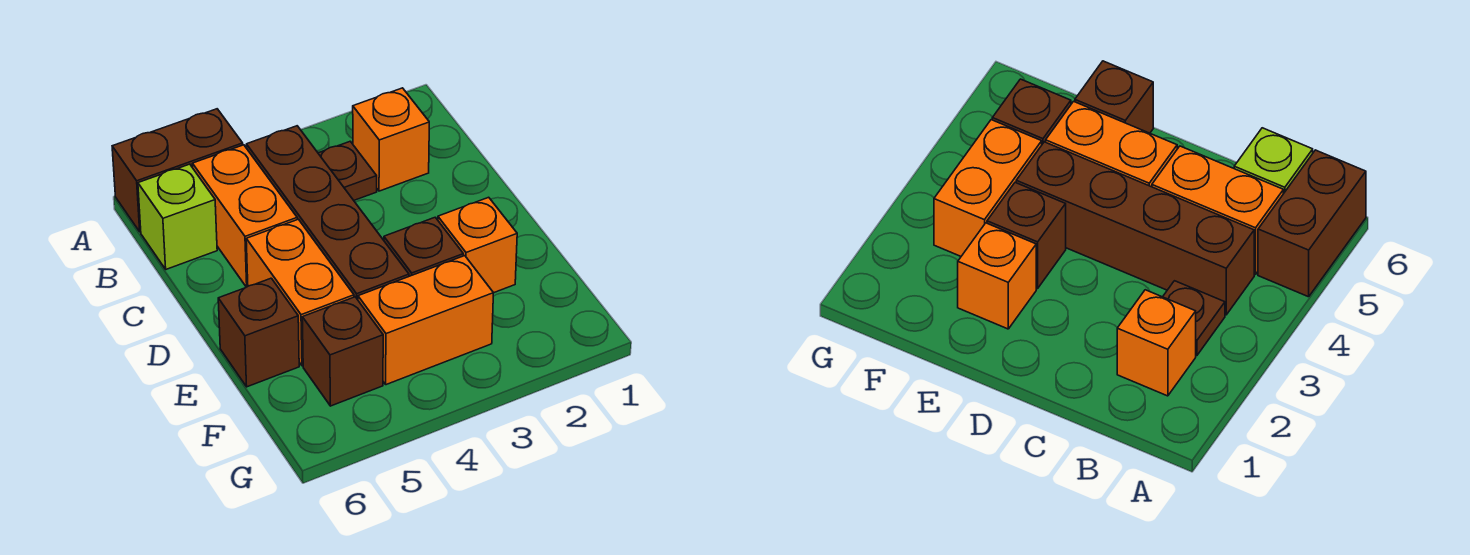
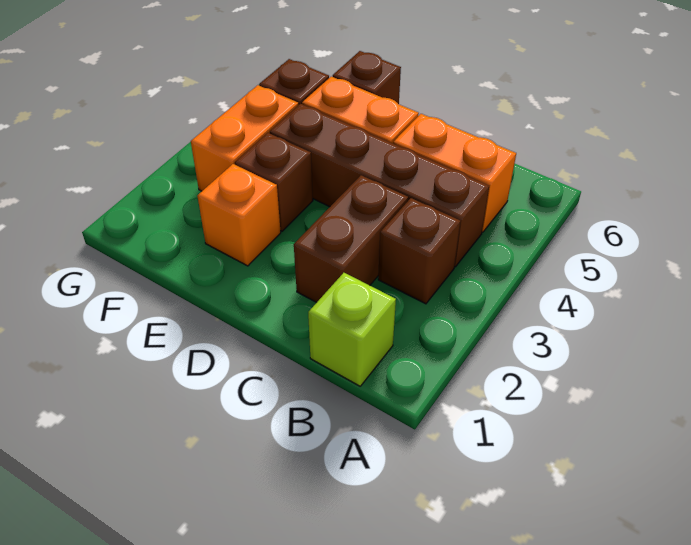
brown 1x2 brick [112,109,243,232] -> brown 1x2 brick moved to [294,175,408,302]
orange 1x1 brick [353,88,429,191] -> none
brown 1x1 plate [318,141,377,200] -> brown 1x1 brick [378,198,461,304]
lime 1x1 brick [138,164,217,269] -> lime 1x1 brick moved to [308,273,396,386]

